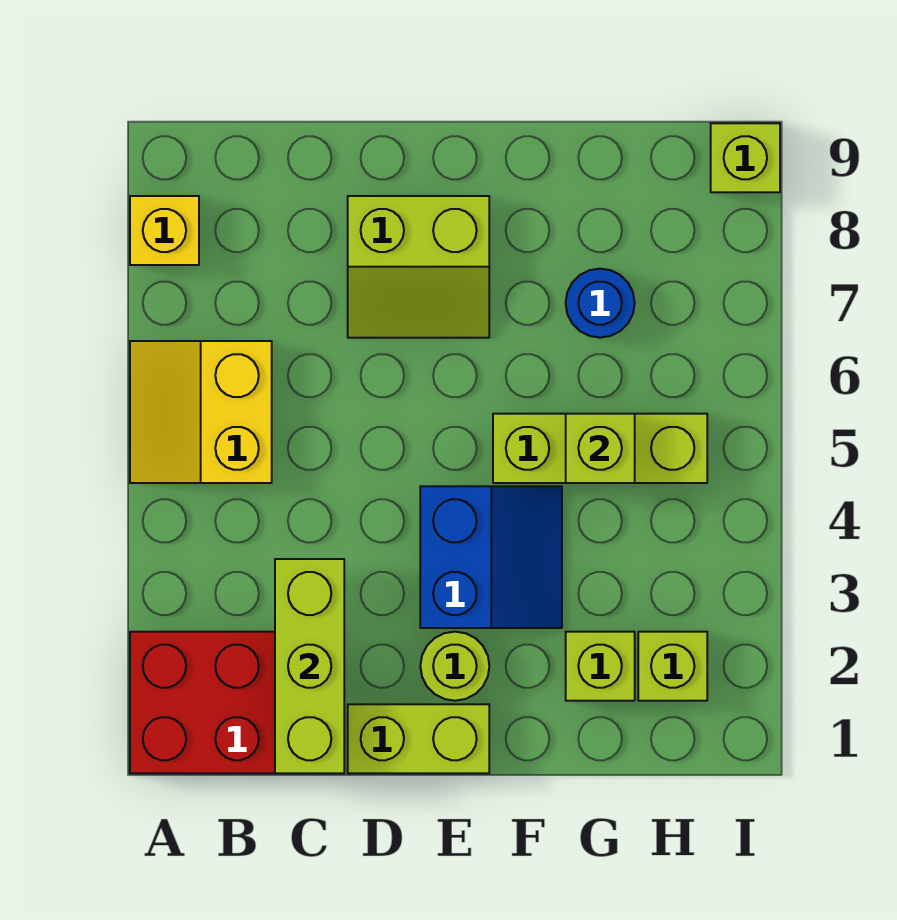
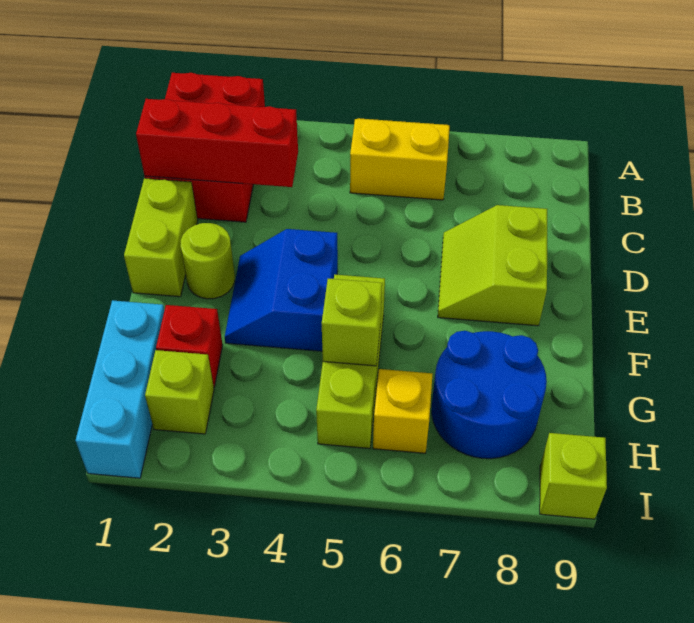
yellow 1x1 brick [130,196,199,265] -> yellow 1x1 brick moved to [373,369,432,453]
lime 1x3 brick [275,559,344,773] -> red 1x3 brick [136,99,298,187]
blue 2x2 slope [420,486,562,628] -> blue 2x2 slope turned to [225,229,338,351]
none -> cyan 1x3 brick [76,300,164,478]
lime 1x1 brick [566,632,635,701] -> red 1x1 brick [156,305,223,387]
blue 1x1 round brick [566,269,635,338] -> blue 2x2 round brick [432,331,547,459]

